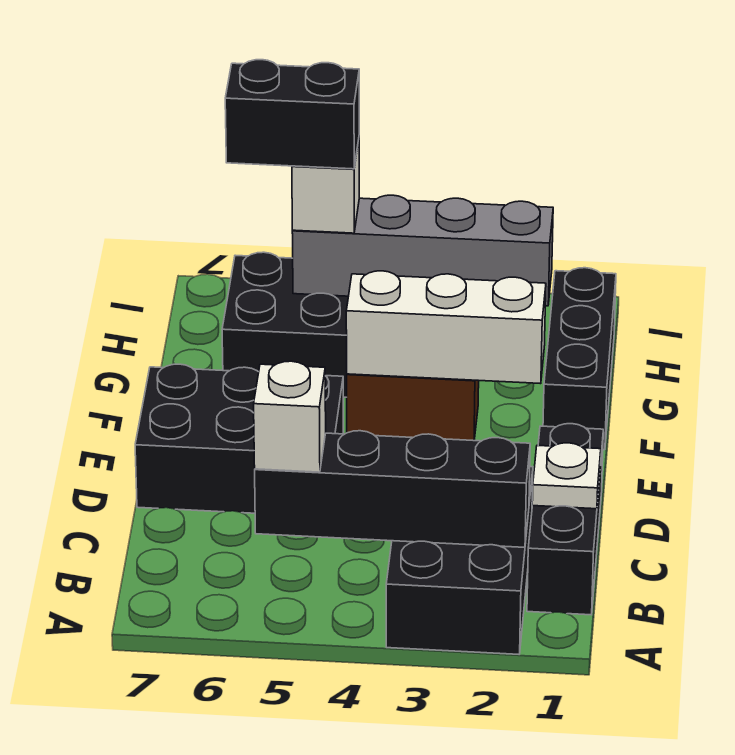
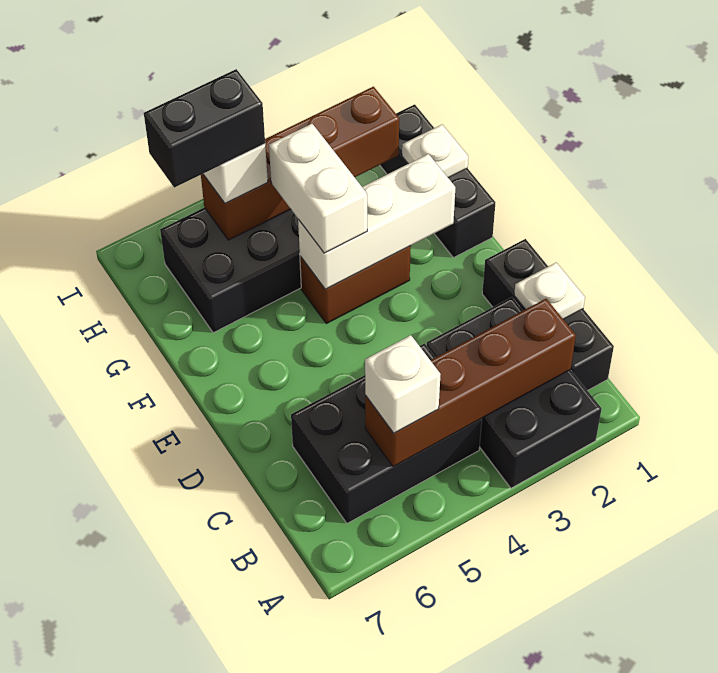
black 1x4 brick [255,431,530,547] -> brown 1x4 brick [365,299,576,467]
black 2x3 brick [135,364,343,513] -> black 2x3 brick moved to [291,344,482,523]
none -> white 1x2 brick [269,124,367,253]
none -> white 1x1 plate [402,125,468,178]
grey 1x4 brick [292,195,553,306] -> brown 1x4 brick [201,87,399,240]

